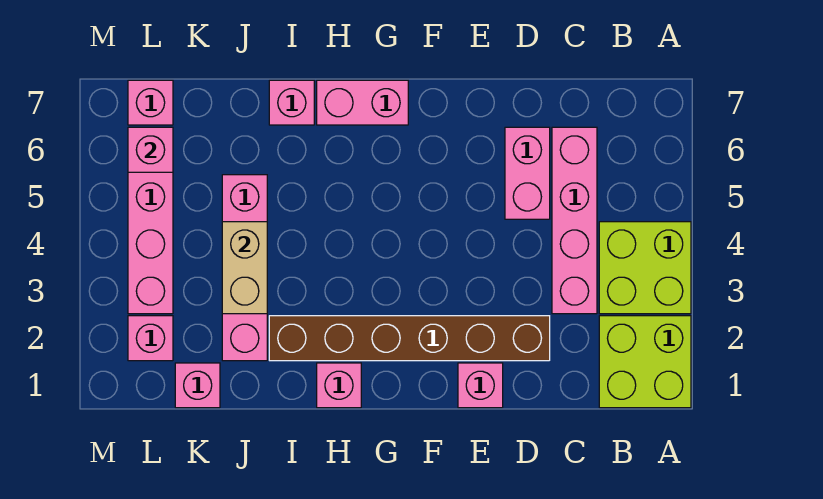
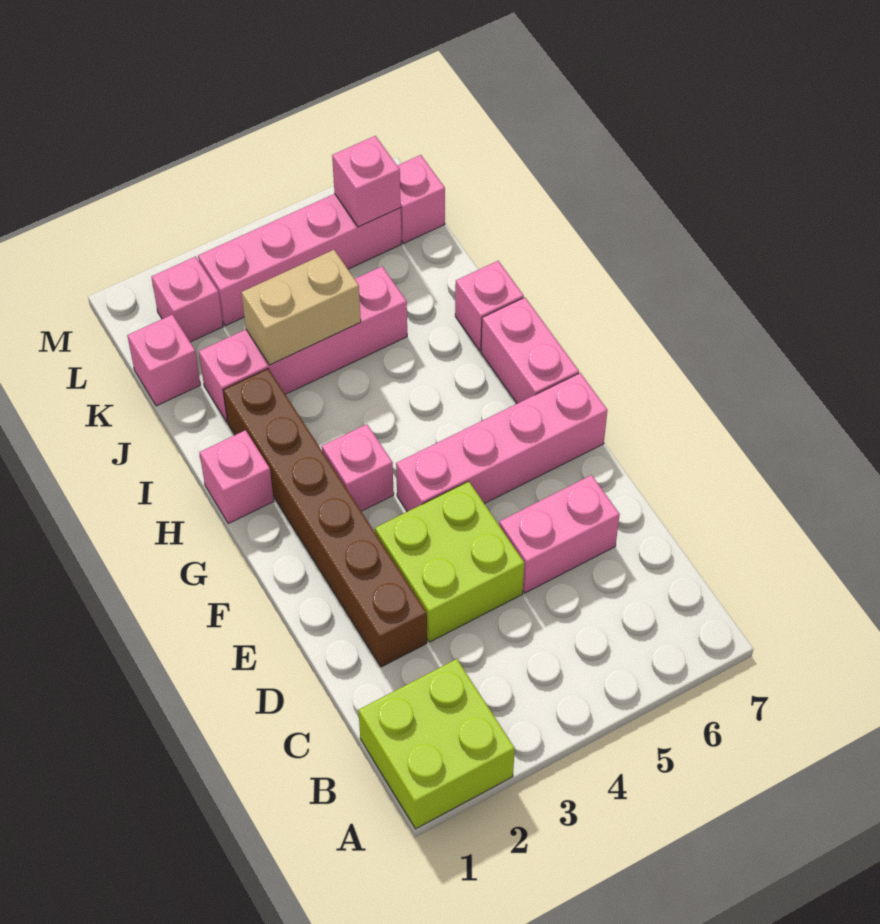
lime 2x2 brick [599,222,691,314] -> lime 2x2 brick moved to [375,481,524,642]
pink 1x4 brick [552,127,597,314] -> pink 1x4 brick moved to [396,373,607,512]
pink 1x1 brick [458,363,503,408] -> pink 1x1 brick moved to [322,424,394,511]

